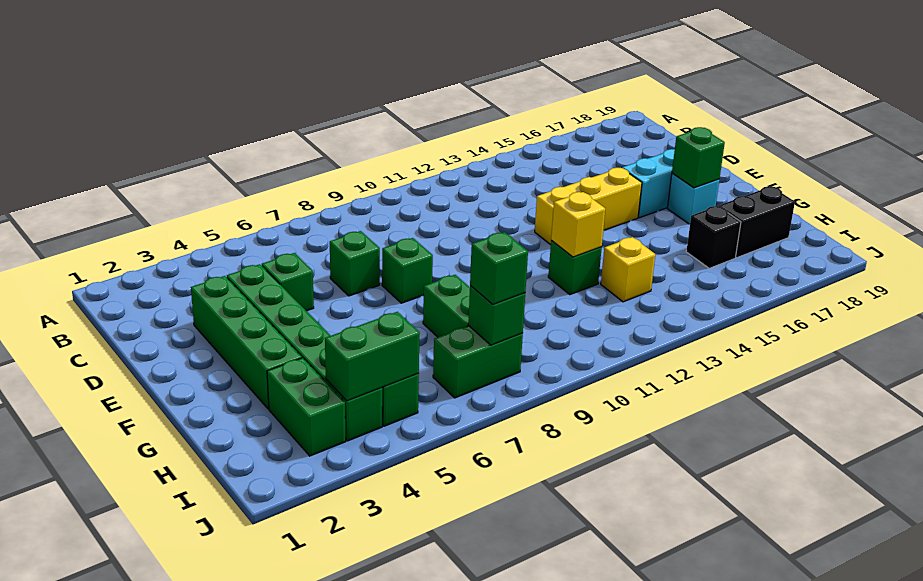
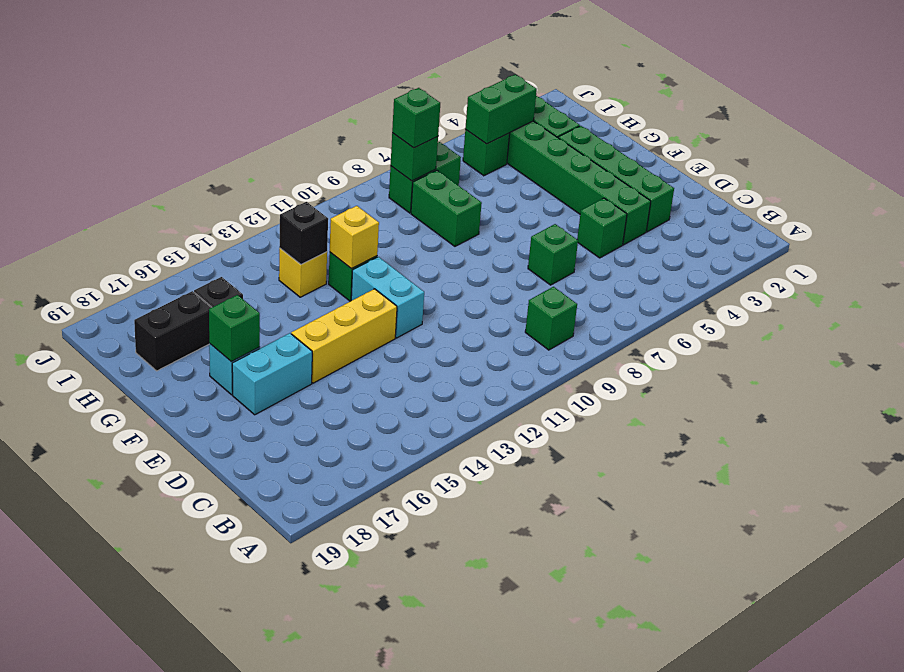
green 1x1 brick [382,238,433,303] -> green 1x1 brick moved to [525,287,577,350]
none -> cyan 1x2 brick [351,257,424,338]
none -> black 1x1 brick [279,202,328,265]

